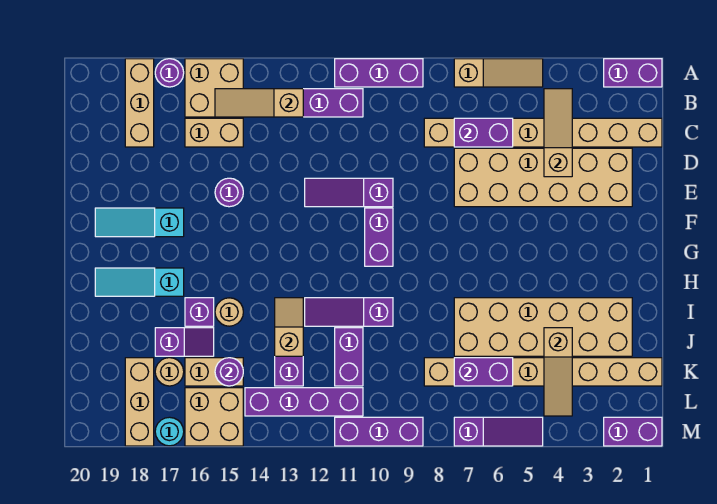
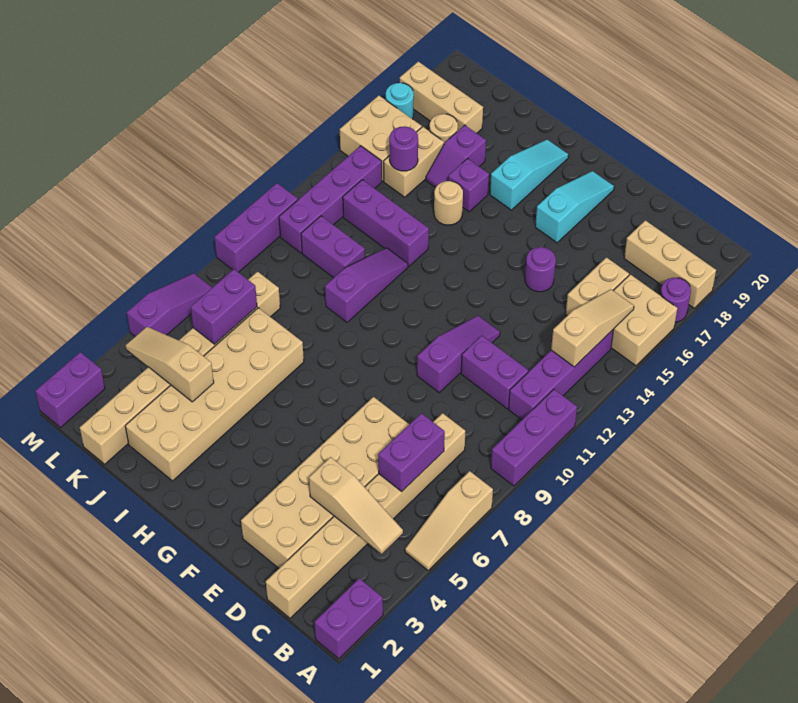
purple 1x2 brick [365,208,393,266] -> purple 1x2 brick moved to [461,336,528,409]
tan 1x2 slope [275,298,303,356] -> none
purple 1x3 slope [454,417,543,446] -> purple 1x3 slope turned to [127,273,212,336]

